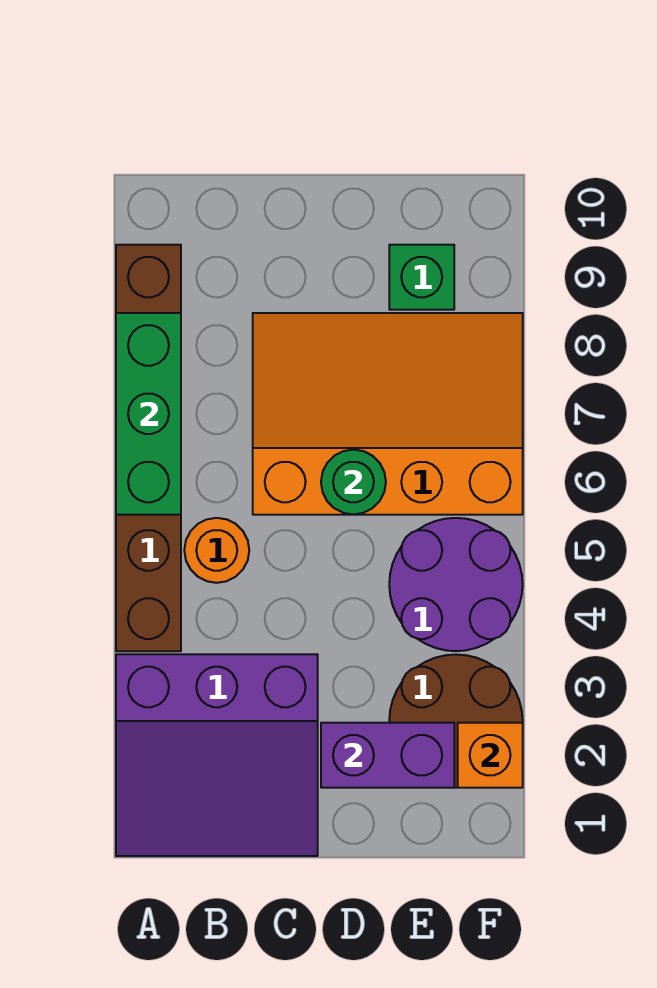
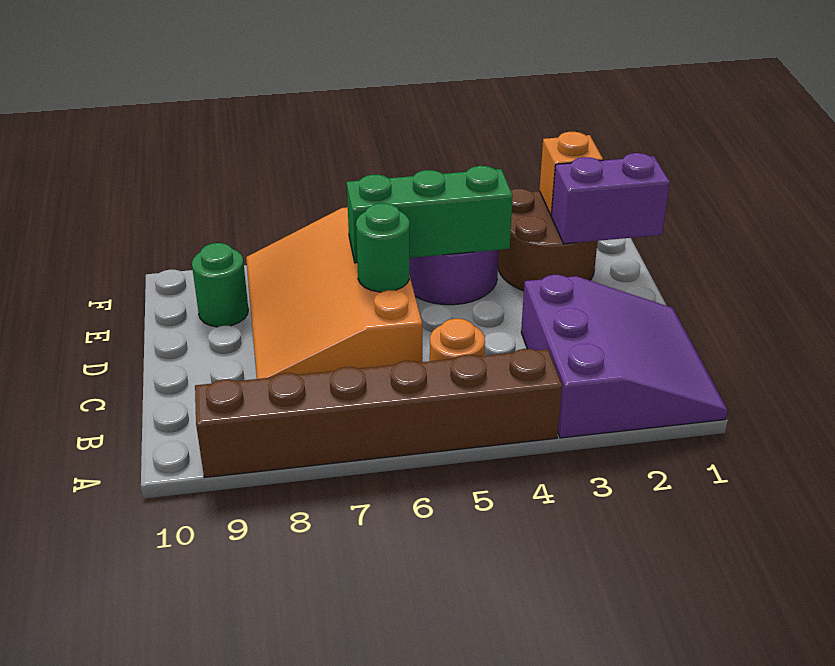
green 1x3 brick [116,313,181,515] -> green 1x3 brick moved to [347,166,513,263]
purple 1x2 brick [321,723,454,788] -> purple 1x2 brick turned to [551,153,670,244]
green 1x1 brick [389,245,454,310] -> green 1x1 round brick [192,243,248,327]

